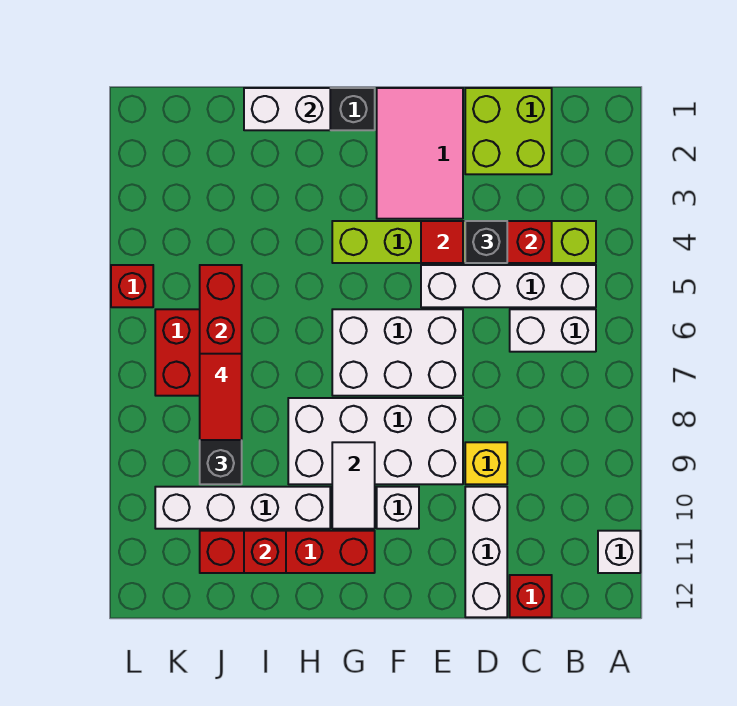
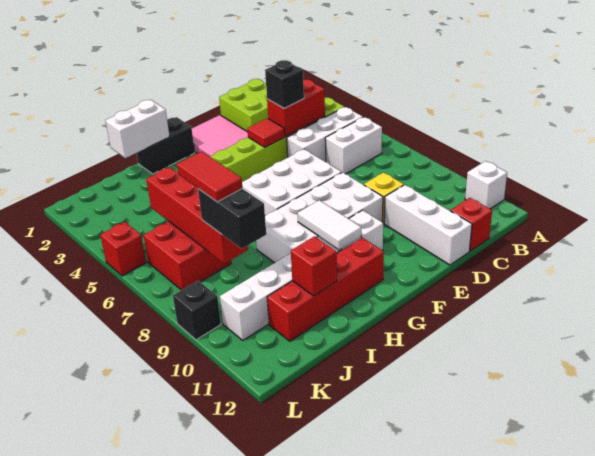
white 1x4 brick [421,265,596,307] -> white 1x3 brick [287,107,363,162]
none -> black 1x1 brick [173,281,221,340]

